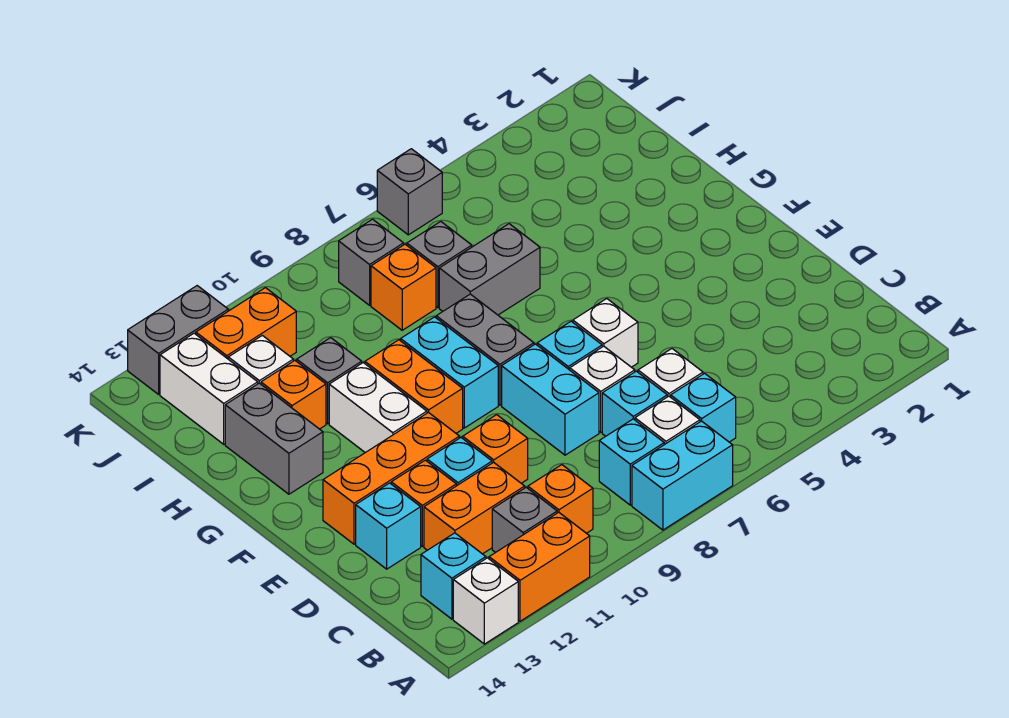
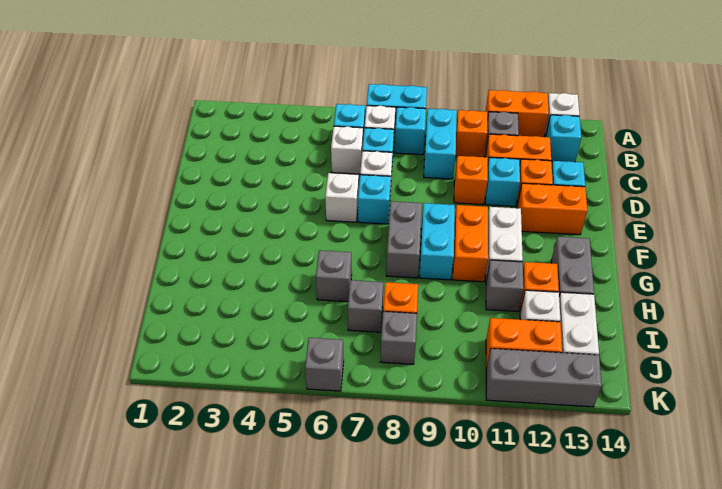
cyan 1x2 brick [502,344,599,455] -> cyan 1x2 brick moved to [424,109,457,179]
orange 1x3 brick [323,412,459,544] -> orange 1x2 brick [517,183,587,235]
grey 1x2 brick [439,224,540,315] -> grey 1x1 brick [316,250,352,302]
grey 1x2 brick [128,286,228,394] -> grey 1x3 brick [486,349,602,407]

